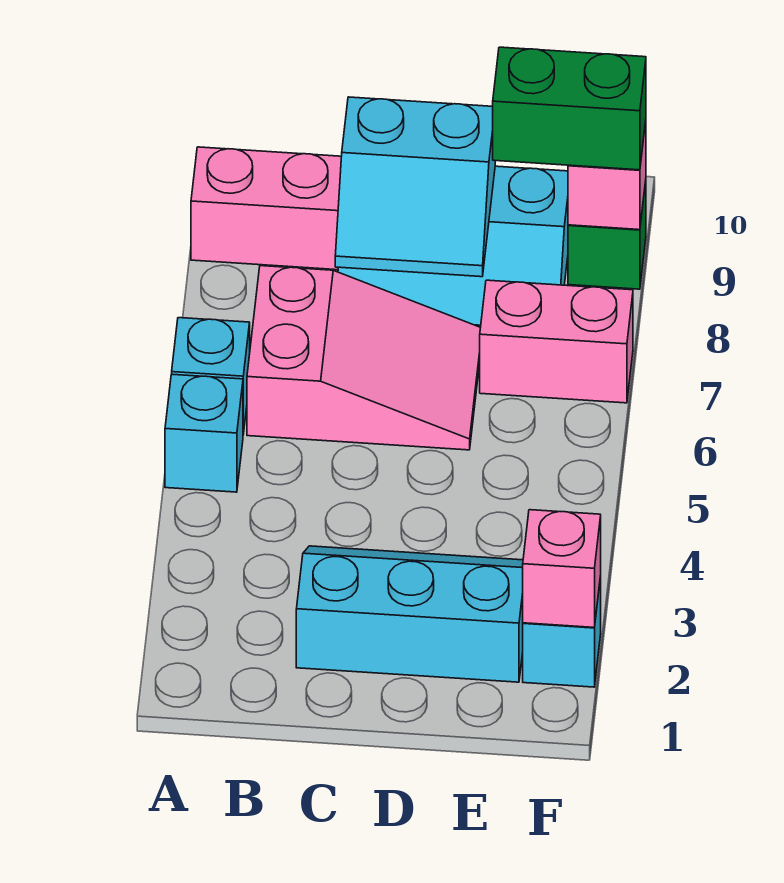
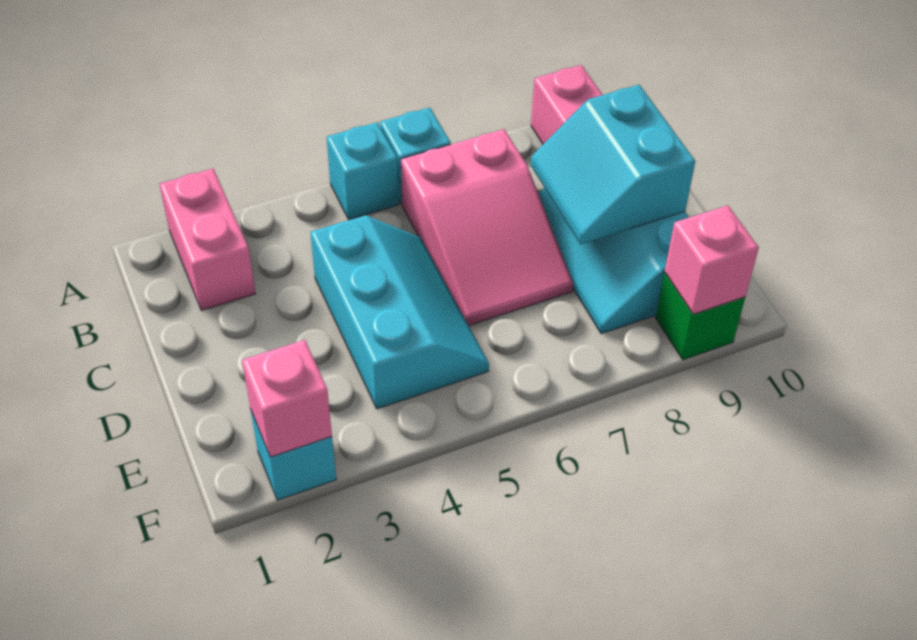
cyan 2x3 slope [296,546,523,682] -> cyan 2x3 slope moved to [310,215,489,409]
pink 1x2 brick [480,280,633,403] -> pink 1x2 brick moved to [159,169,255,311]
green 1x2 brick [493,47,646,170] -> none

